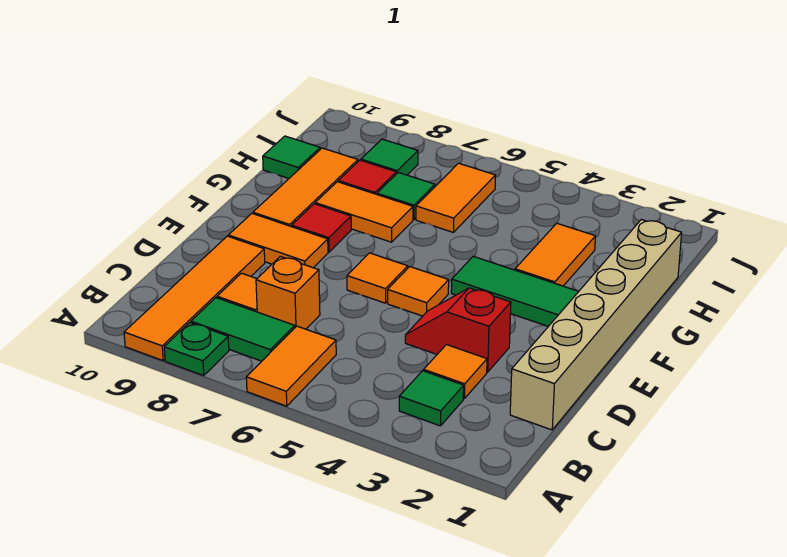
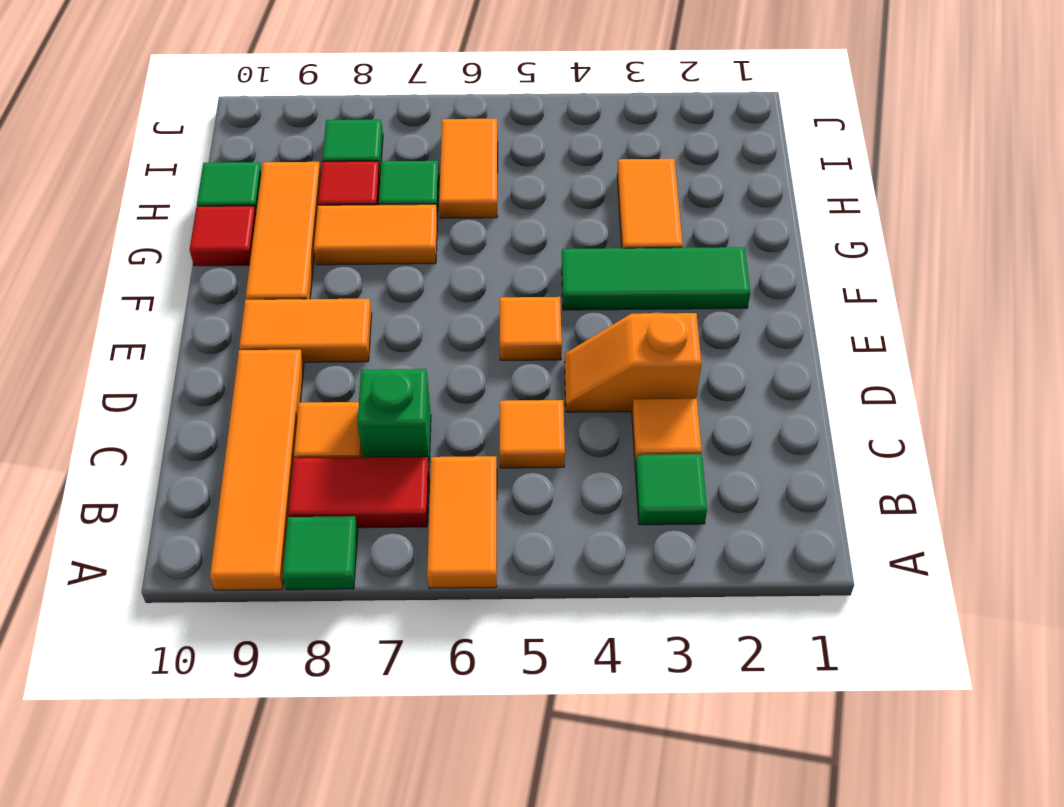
green 1x1 plate [164,323,229,376] -> green 1x1 tile [282,516,358,590]
green 1x2 tile [191,298,295,361] -> red 1x2 tile [288,457,429,528]
tan 1x6 brick [510,220,682,430] -> none
orange 1x1 brick [256,257,320,329] -> green 1x1 brick [357,369,431,464]
red 1x2 slope [405,288,511,372] -> orange 1x2 slope [564,313,701,412]
orange 1x1 tile [347,253,408,303] -> orange 1x1 tile moved to [500,400,565,468]
red 1x1 tile [292,204,351,252] -> red 1x1 tile moved to [190,206,256,266]

